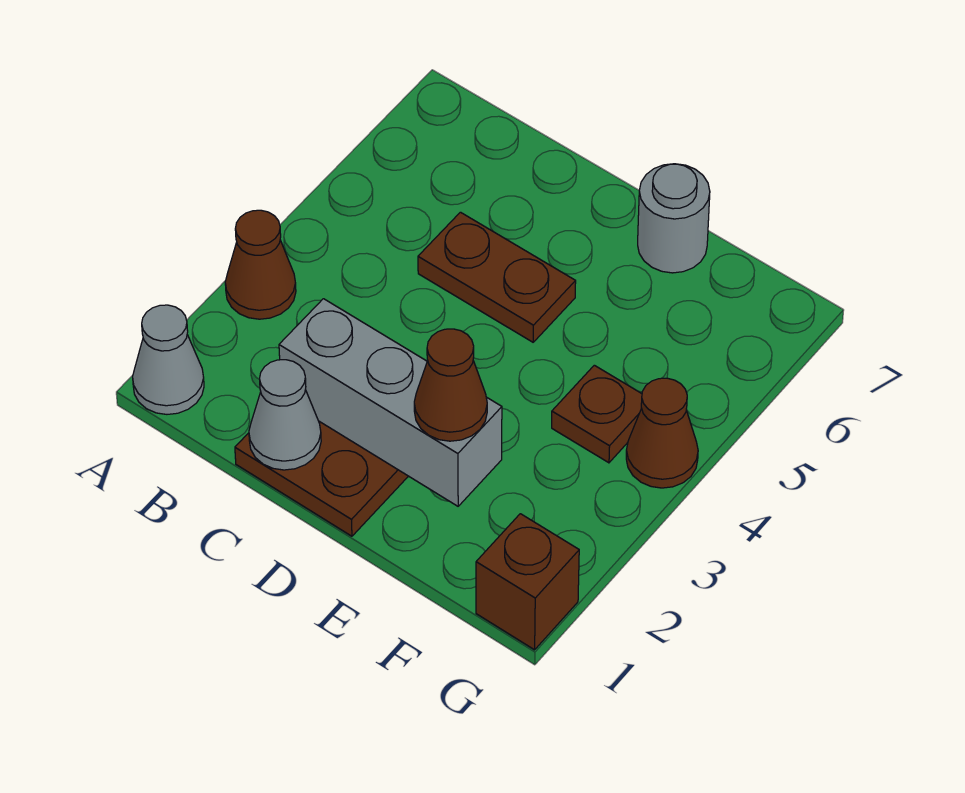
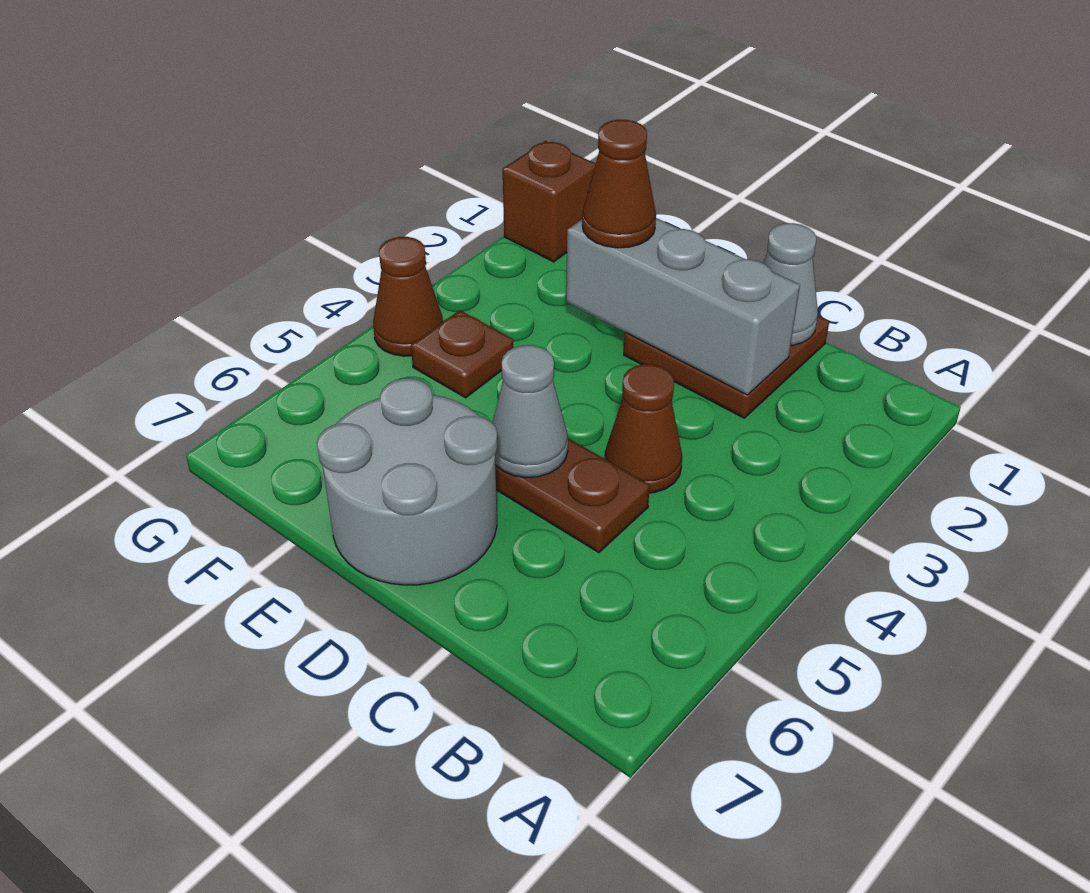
grey 1x1 cone [133,305,204,414] -> grey 1x1 cone moved to [492,345,568,478]
brown 1x1 cone [225,210,296,319] -> brown 1x1 cone moved to [605,364,682,493]
grey 1x1 round brick [638,164,710,273] -> grey 2x2 round brick [317,378,497,585]

